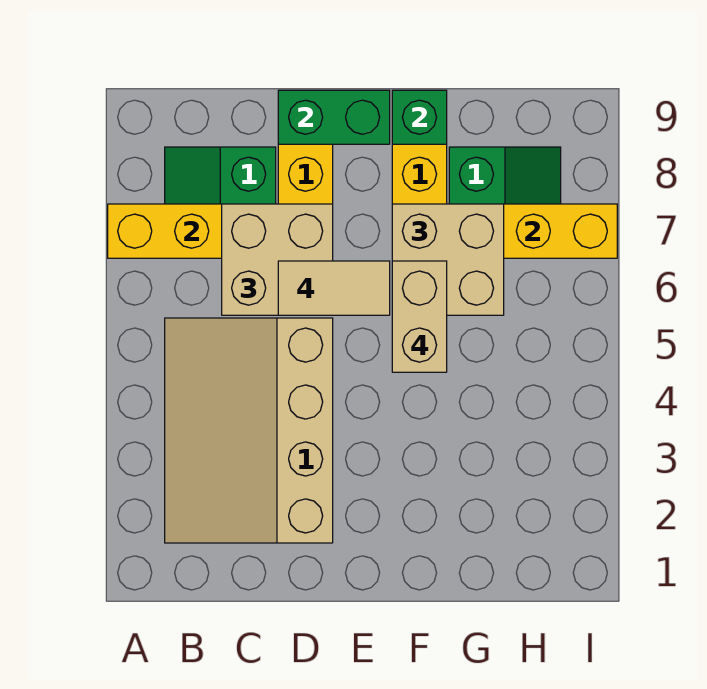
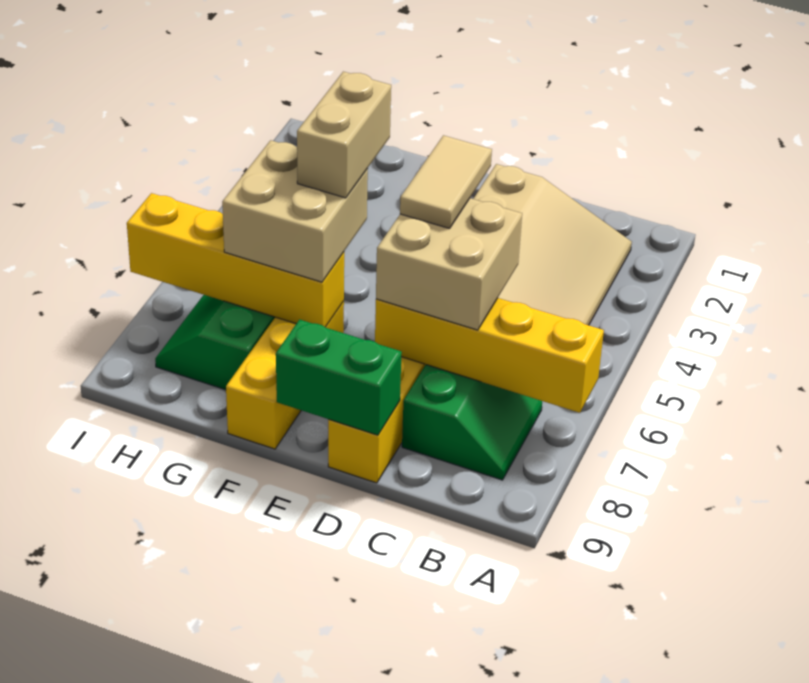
tan 1x2 tile [278,261,390,315] -> tan 1x2 tile turned to [400,135,492,229]
green 1x1 brick [392,90,447,144] -> none

